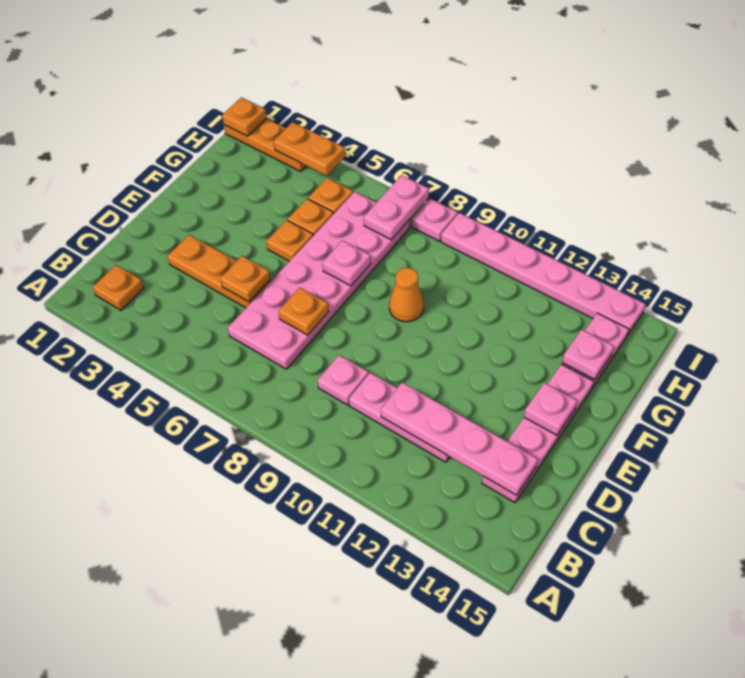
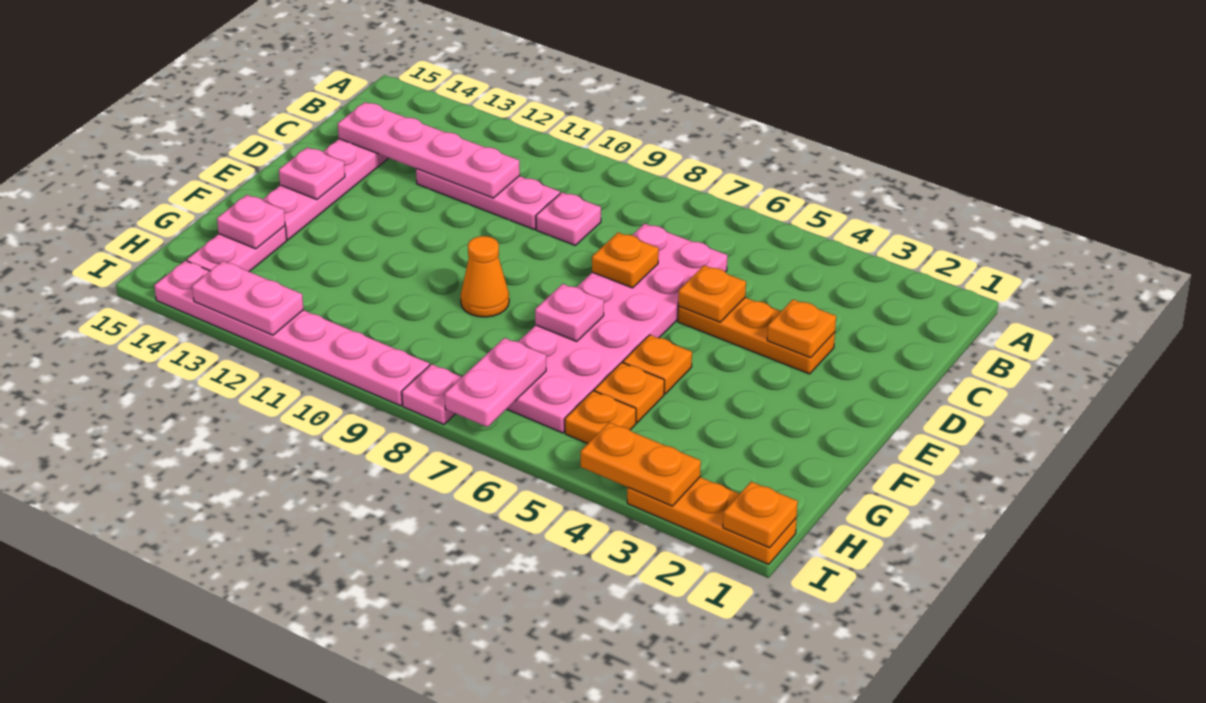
orange 1x1 plate [93,265,144,310] -> orange 1x1 plate moved to [767,299,836,358]
none -> pink 1x2 plate [192,261,303,335]

